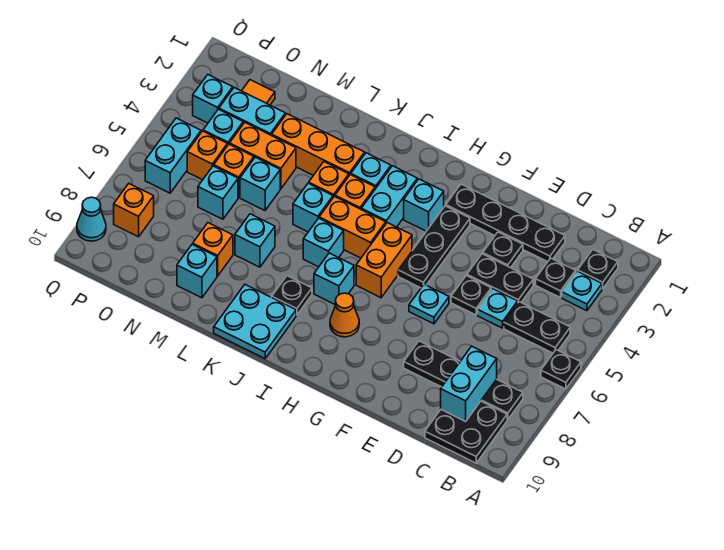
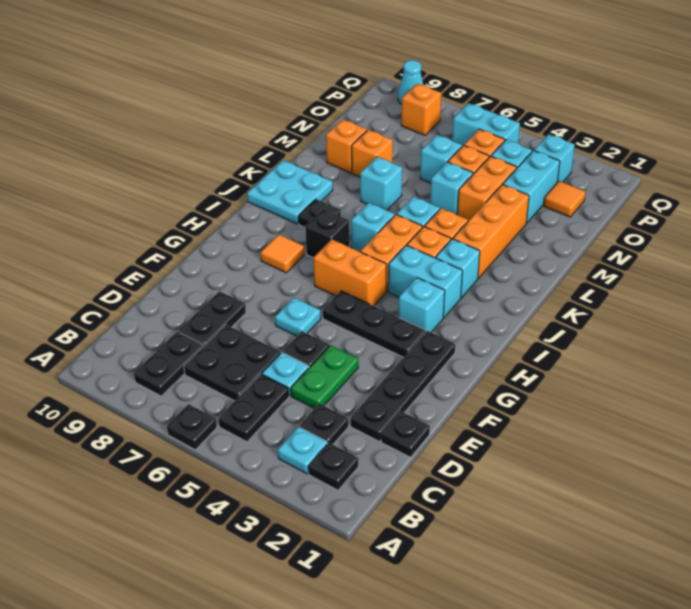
black 2x2 plate [425,401,507,463] -> black 2x2 plate moved to [184,325,280,401]
cyan 1x2 brick [441,346,497,421] -> none
black 1x2 plate [467,254,533,302] -> green 1x2 plate [291,345,358,409]
black 1x1 plate [483,232,523,268] -> black 1x1 plate moved to [381,411,430,457]
orange 1x1 cone [330,293,359,337] -> orange 1x1 tile [261,235,304,273]
cyan 1x1 brick [314,253,354,304] -> black 1x1 brick [305,209,349,258]
cyan 1x1 brick [177,244,217,298] -> orange 1x1 brick [326,119,367,173]

